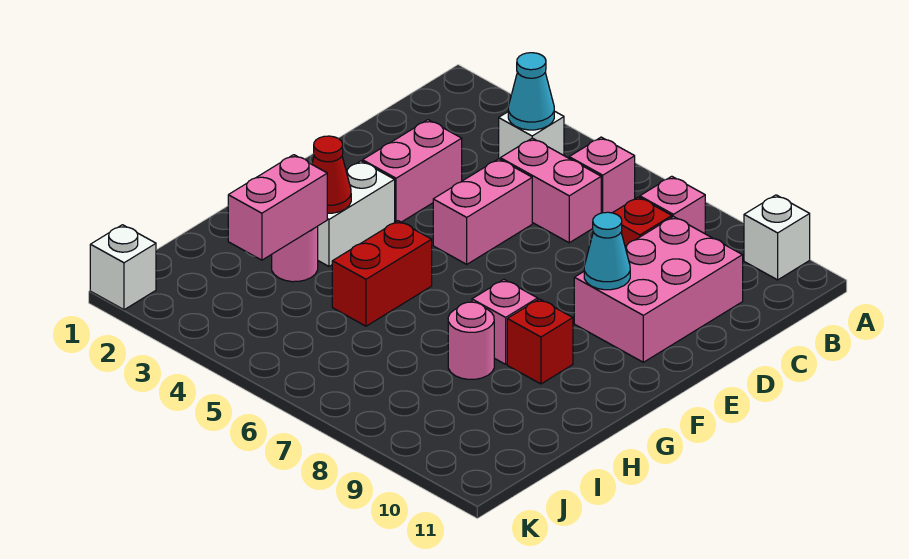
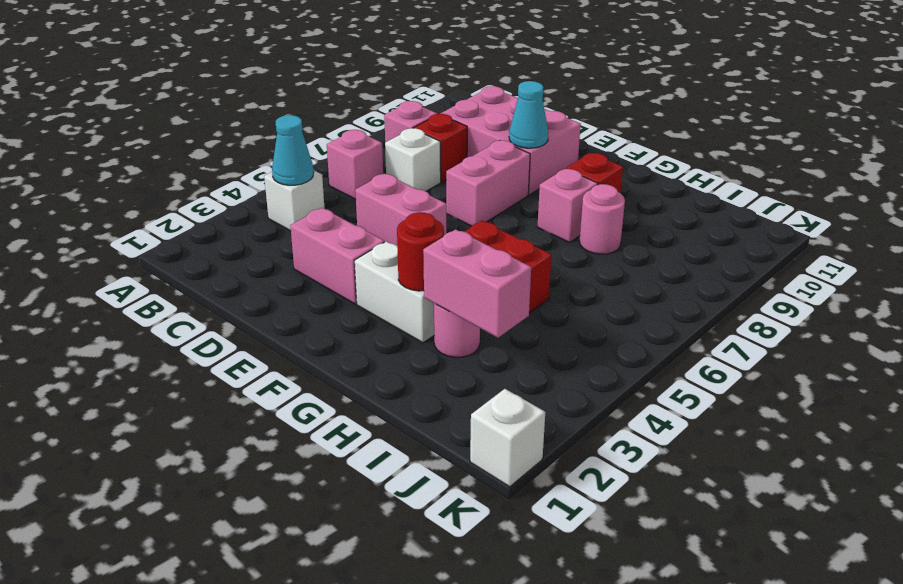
white 1x1 brick [744,195,810,280] -> white 1x1 brick moved to [385,128,441,191]
pink 1x2 brick [500,138,601,243] -> pink 1x2 brick moved to [446,140,530,226]
red 1x1 cone [312,136,351,213] -> red 1x1 round brick [397,212,444,291]

